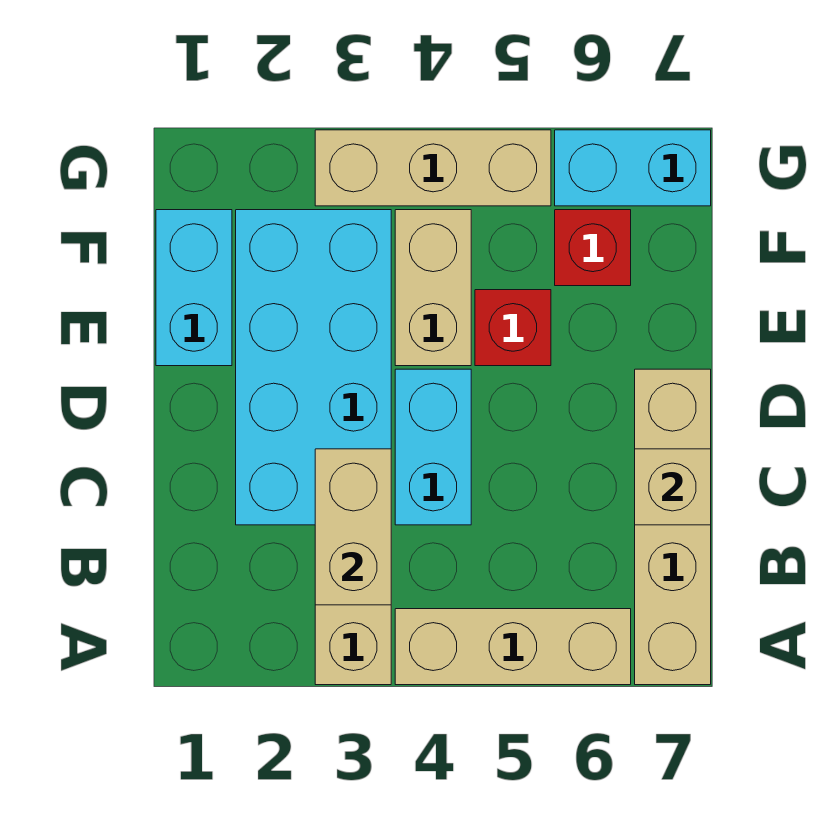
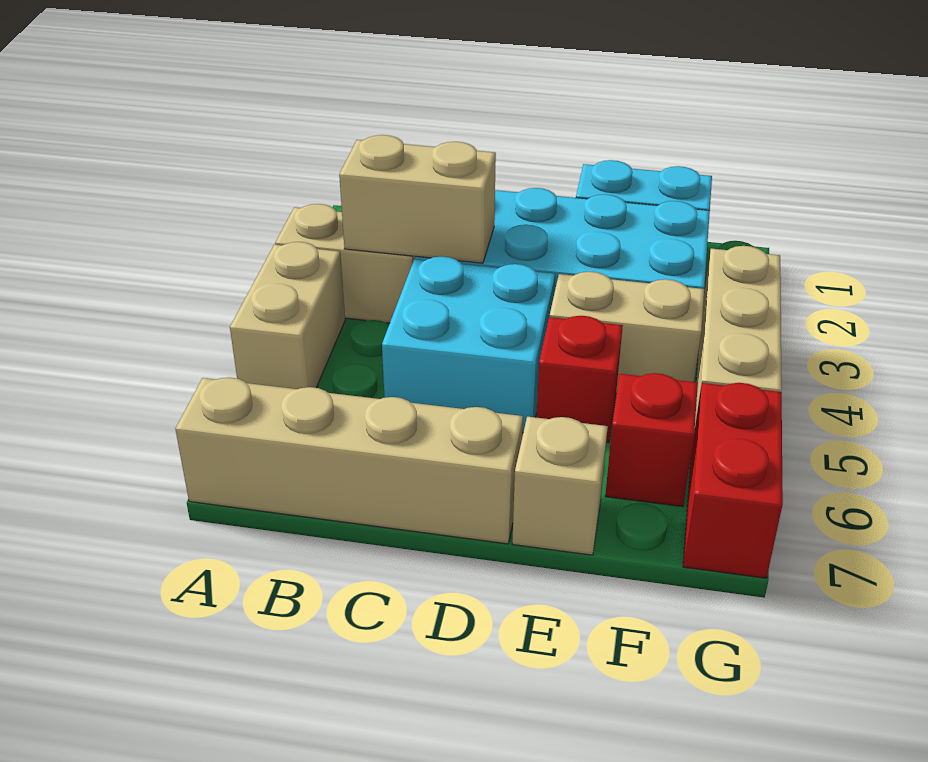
tan 1x3 brick [395,609,631,685] -> tan 1x2 brick [230,242,345,389]
cyan 1x2 brick [395,369,471,525] -> cyan 2x2 brick [382,256,555,432]
tan 1x1 brick [635,449,711,525] -> tan 1x1 brick moved to [512,417,608,555]
cyan 1x2 brick [555,130,711,206] -> red 1x2 brick [683,383,783,578]

